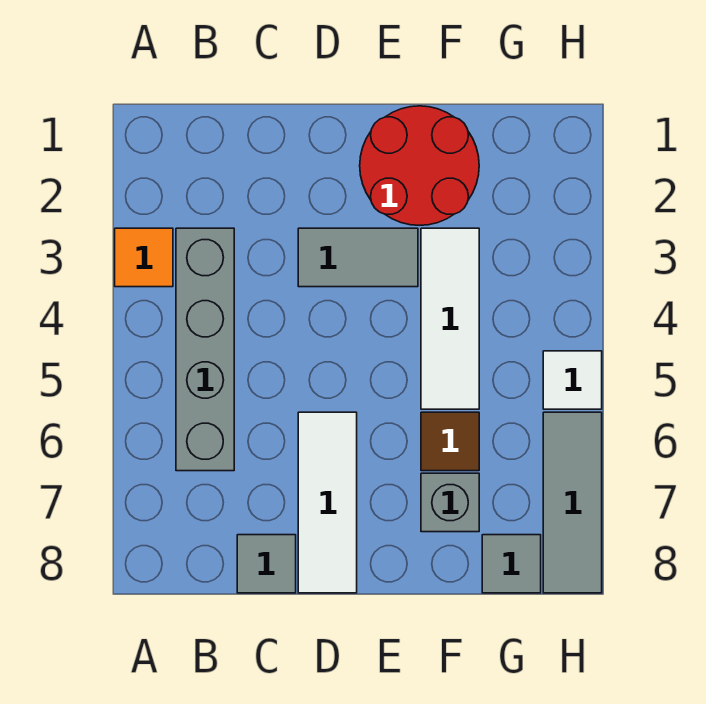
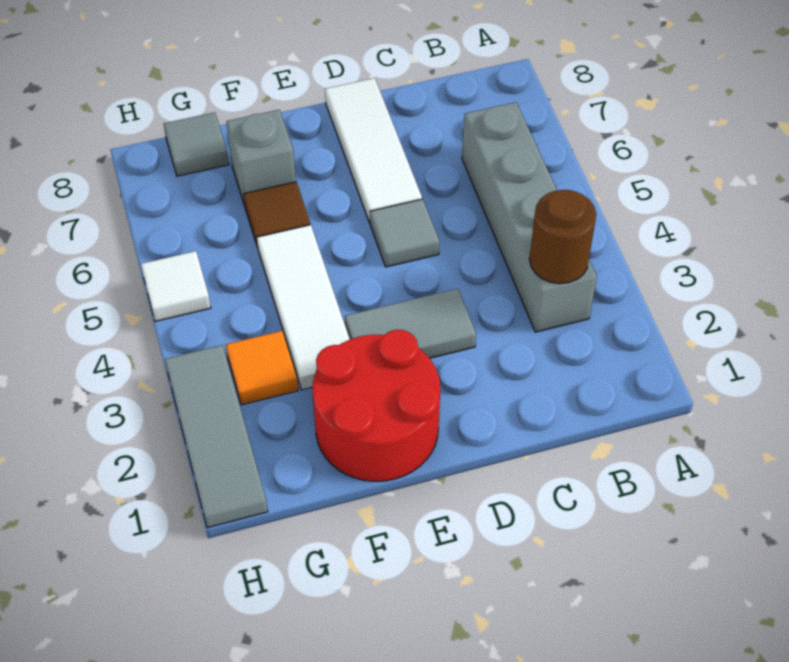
orange 1x1 tile [115,228,173,287] -> orange 1x1 tile moved to [226,331,298,405]
none -> brown 1x1 round brick [529,190,596,284]
grey 1x1 tile [237,535,296,593] -> grey 1x1 tile moved to [370,199,439,267]
grey 1x3 tile [543,412,602,593] -> grey 1x3 tile moved to [165,345,268,528]

